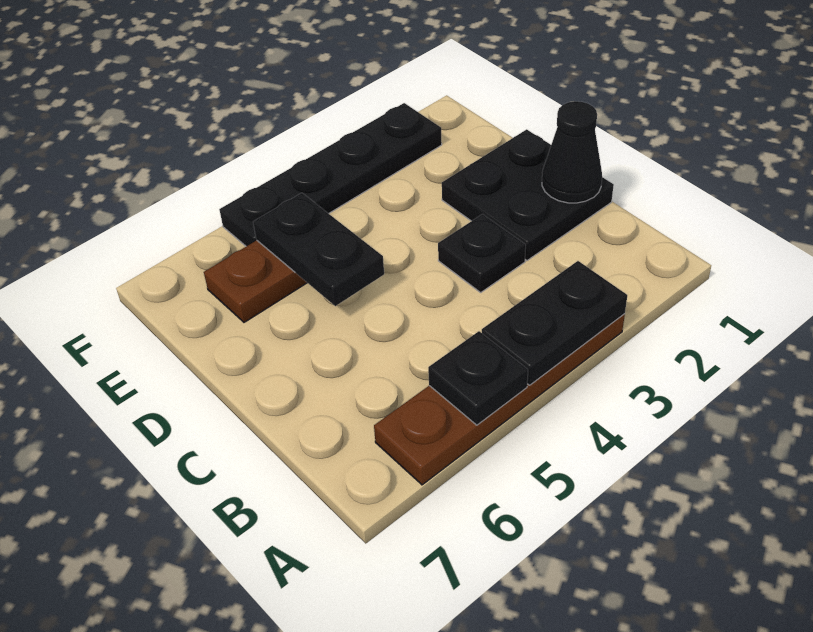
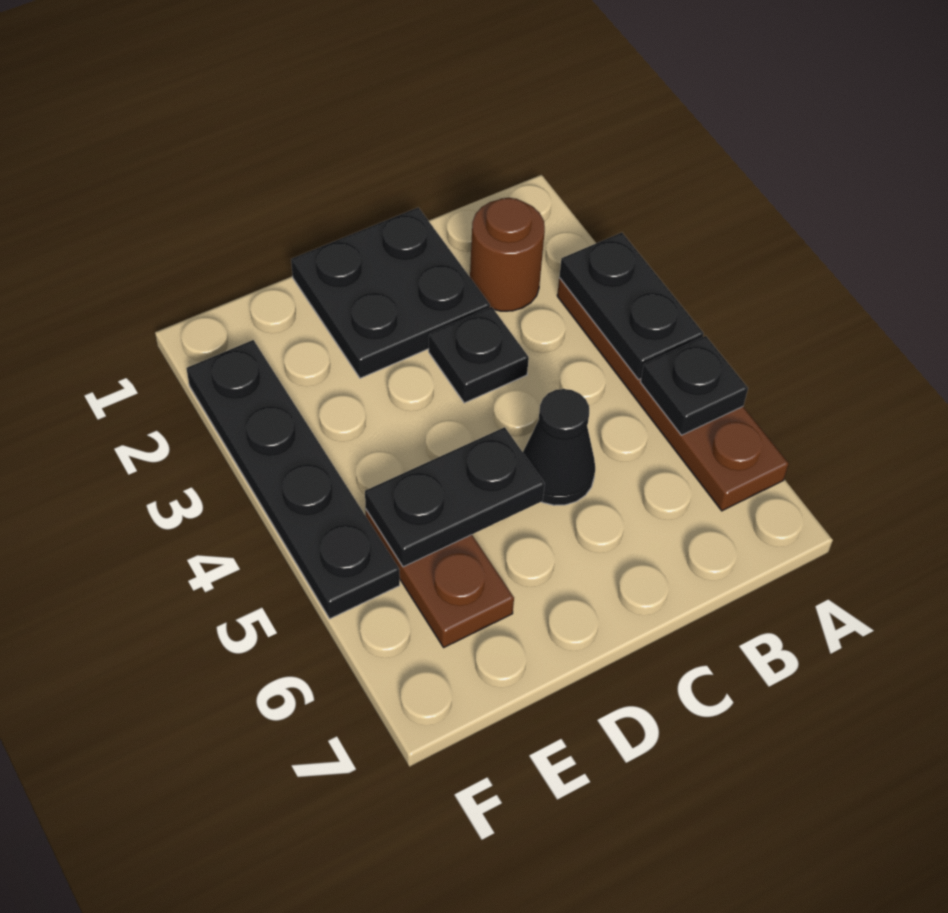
none -> brown 1x1 round brick [470,198,545,311]
black 1x1 cone [542,101,602,203] -> black 1x1 cone moved to [523,389,595,505]

